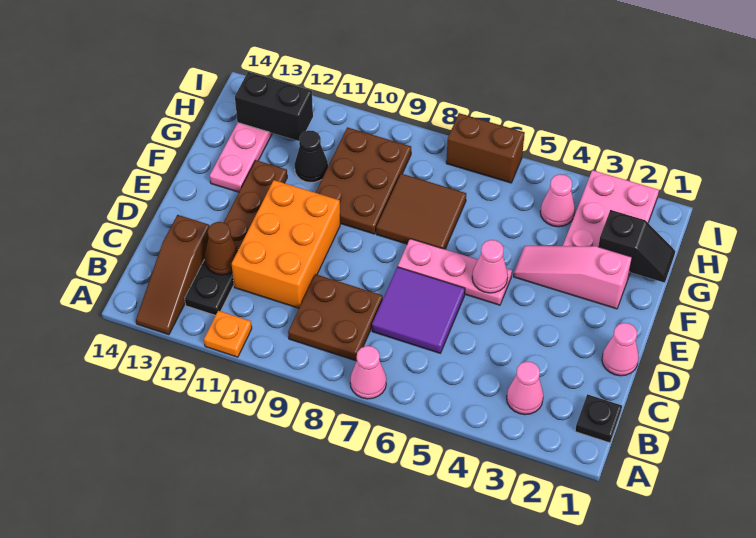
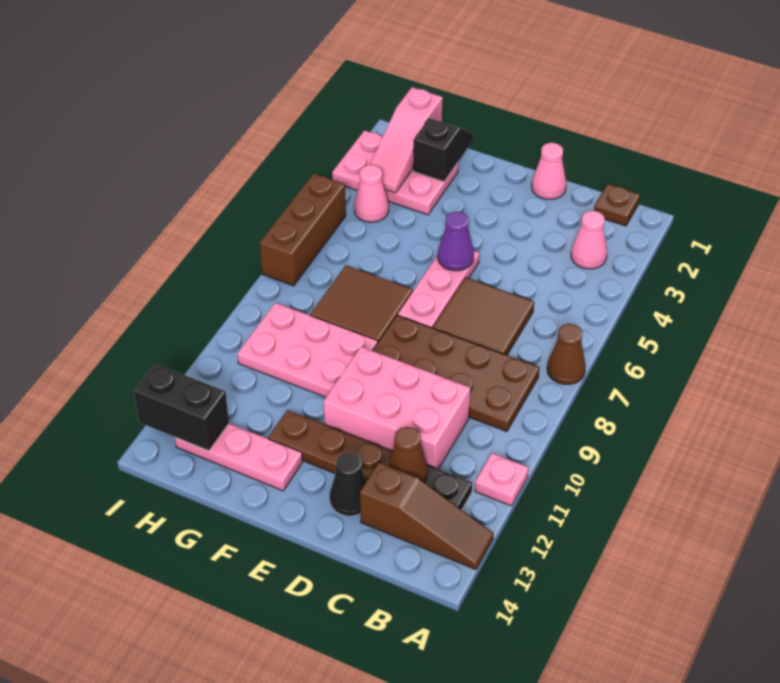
pink 1x1 cone [350,346,386,399] -> brown 1x1 cone [547,324,586,384]
orange 1x1 plate [204,311,252,357] -> pink 1x1 plate [475,453,529,506]
black 1x1 plate [575,394,622,443] -> brown 1x1 plate [594,184,640,226]
brown 2x2 plate [288,274,383,361] -> brown 2x4 plate [373,315,539,432]
purple 2x2 tile [372,267,465,353] -> brown 2x2 tile [433,277,534,355]
orange 2x3 brick [232,180,340,308] -> pink 2x3 brick [324,347,471,469]
pink 1x1 cone [472,240,508,293] -> purple 1x1 cone [438,211,474,271]
pink 1x3 slope [513,246,632,309] -> pink 1x3 slope moved to [370,87,443,193]
brown 2x3 plate [315,127,411,234] -> pink 2x3 plate [237,303,378,397]
black 1x1 cone [294,130,328,183] -> black 1x1 cone moved to [330,453,366,516]
black 1x2 brick [235,72,313,141] -> black 1x2 brick turned to [134,364,229,451]
brown 1x2 brick [446,113,525,183] -> brown 1x3 brick [260,174,346,286]

